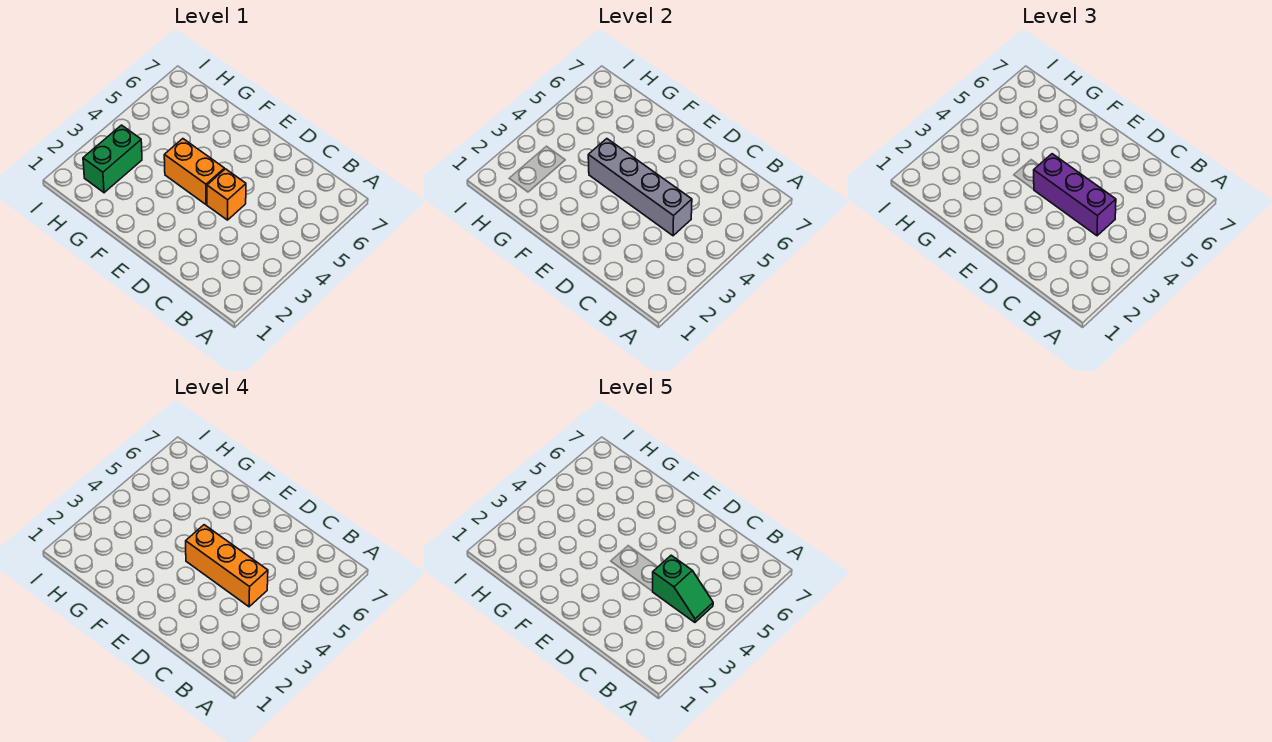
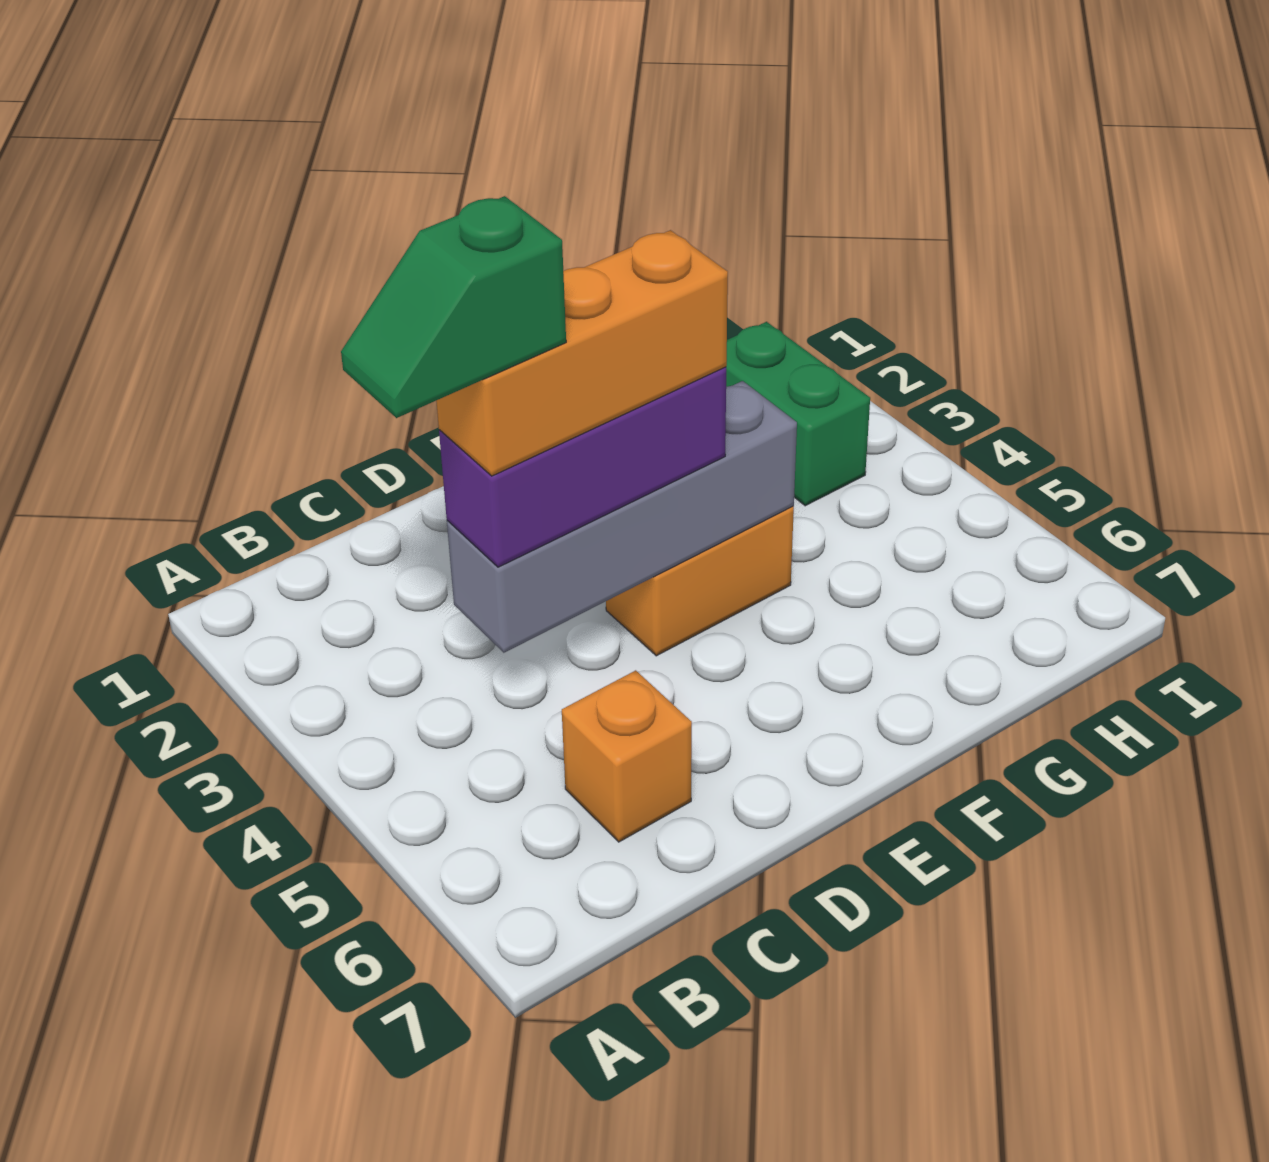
orange 1x1 brick [207,169,246,220] -> orange 1x1 brick moved to [562,670,692,842]

